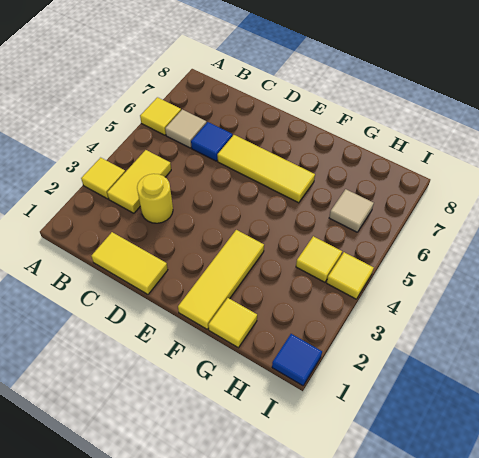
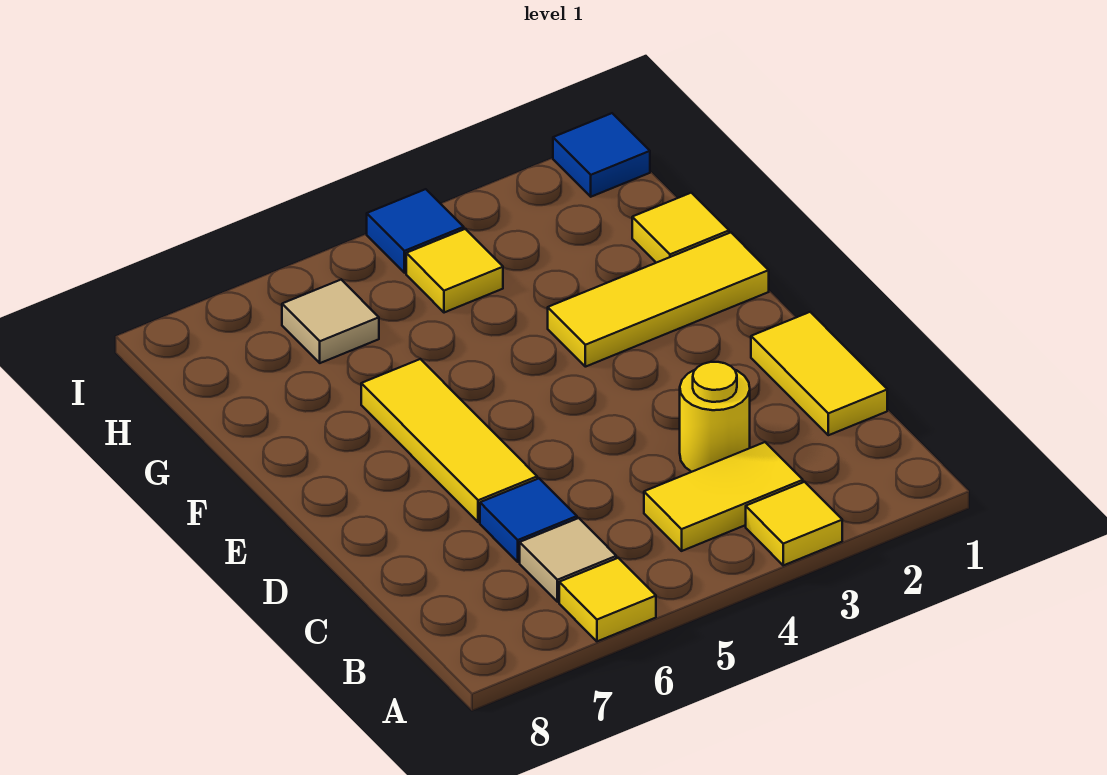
yellow 1x1 tile [327,252,374,299] -> blue 1x1 tile [367,189,464,273]

